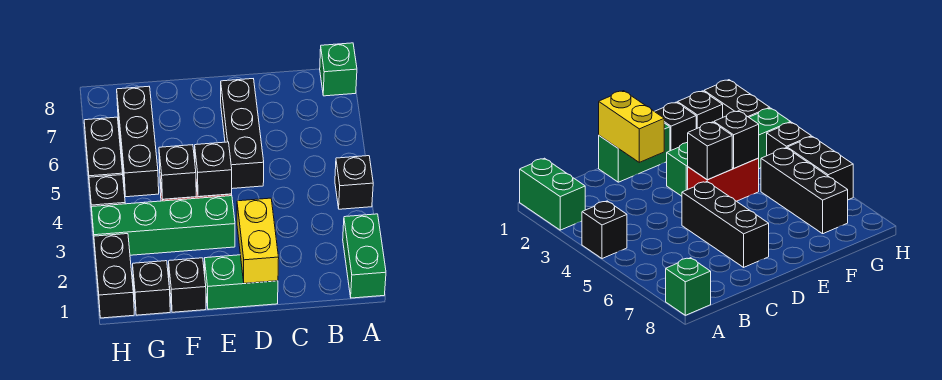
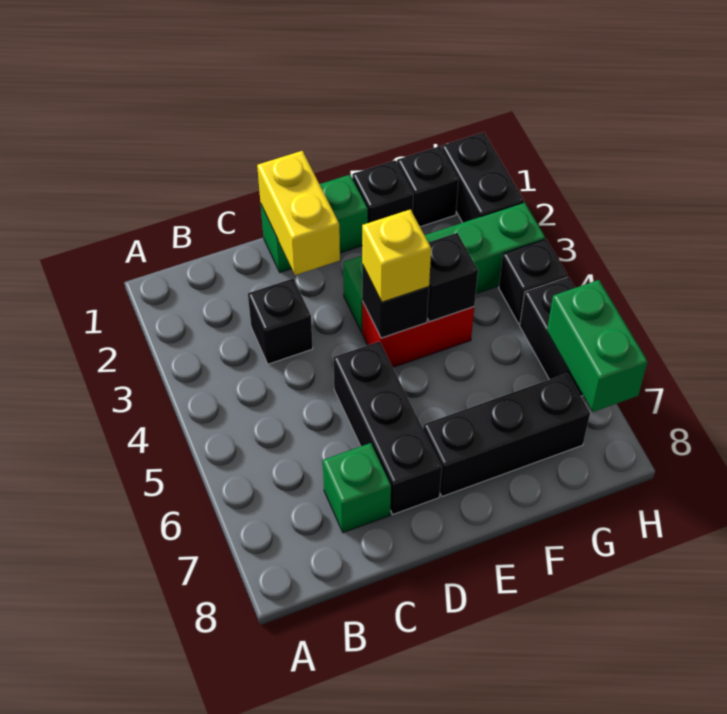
green 1x2 brick [343,214,386,298] -> green 1x2 brick moved to [547,280,648,412]
black 1x1 brick [335,156,373,209] -> black 1x1 brick moved to [248,279,313,364]
green 1x1 brick [320,43,357,96] -> green 1x1 brick moved to [323,443,391,533]
none -> yellow 1x1 brick [362,210,431,302]
black 1x3 brick [117,86,159,197] -> black 1x3 brick turned to [423,373,590,496]

